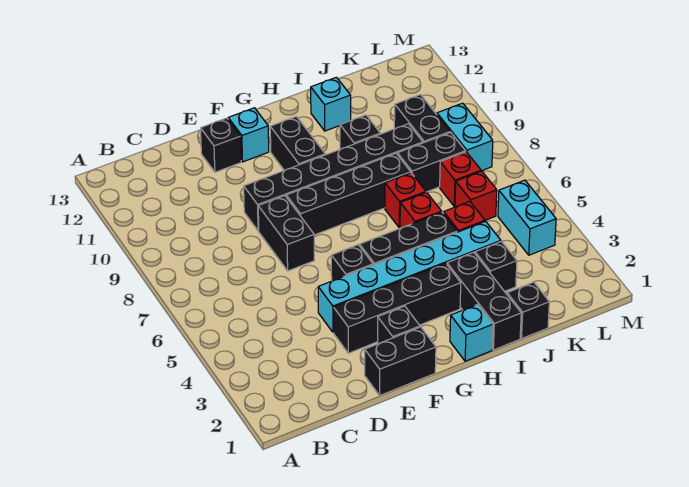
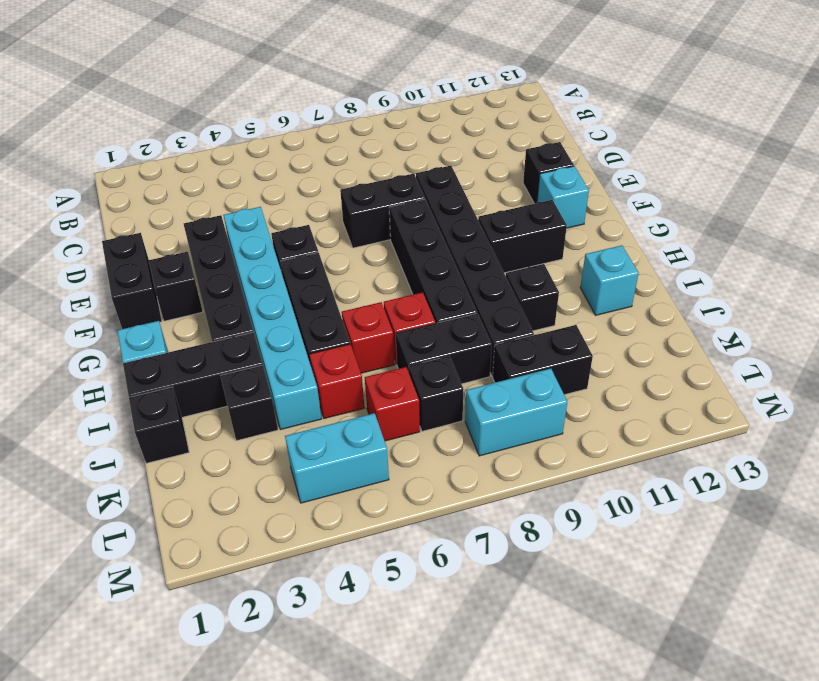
black 1x2 brick [397,133,466,192] -> black 1x2 brick turned to [396,313,492,384]
red 1x1 brick [440,152,481,206] -> black 1x1 brick [409,356,463,431]

